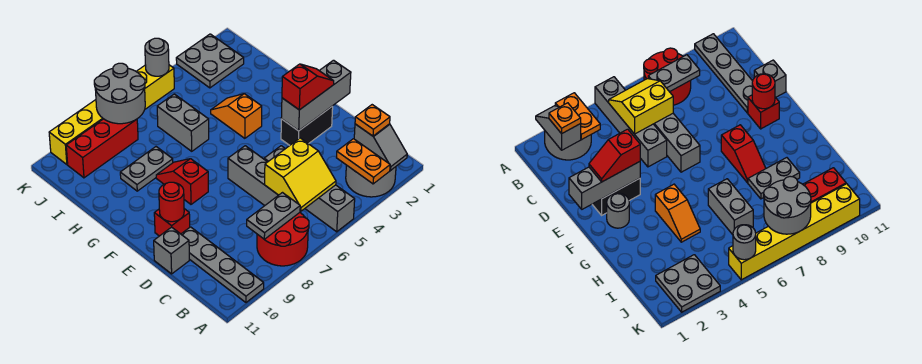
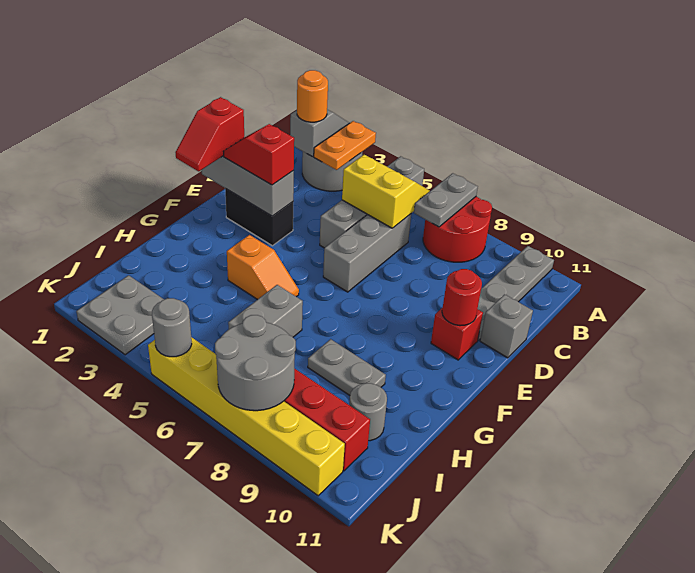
orange 1x1 plate [355,105,390,136] -> orange 1x1 round brick [297,70,328,122]
grey 1x2 plate [247,193,300,239] -> grey 1x2 plate turned to [414,173,478,227]
grey 1x1 round brick [607,193,629,228] -> grey 1x1 round brick moved to [349,383,387,441]
red 1x2 slope [156,159,208,204] -> red 1x2 slope moved to [176,97,244,171]
orange 1x2 slope [211,94,262,138] -> orange 1x2 slope turned to [227,235,299,300]

